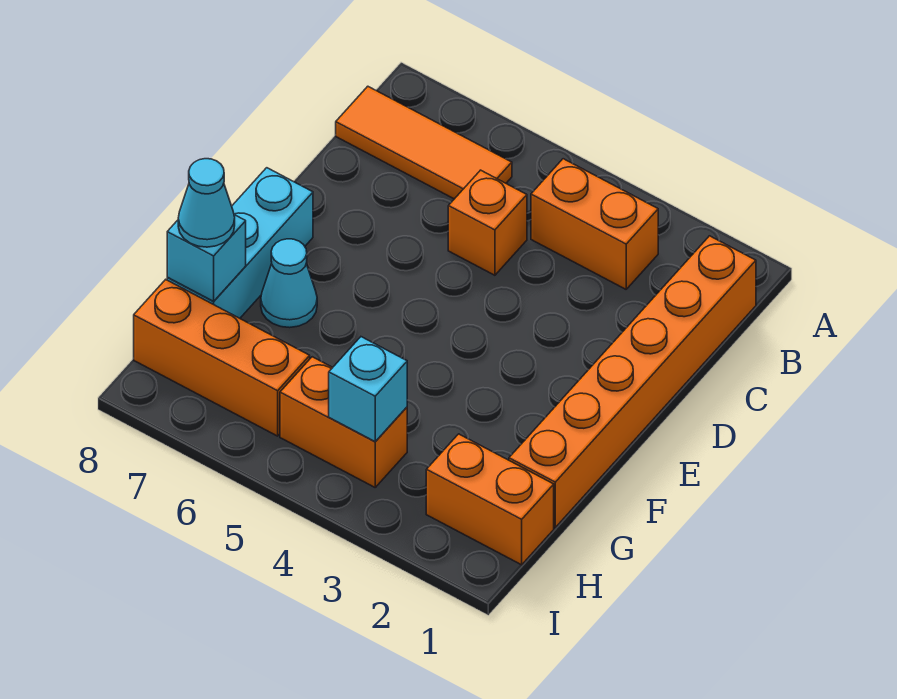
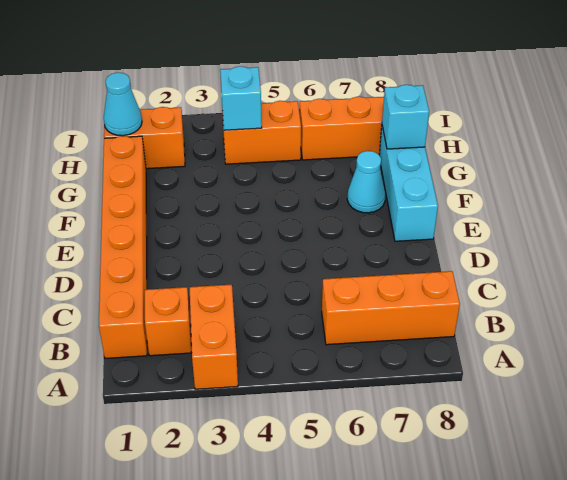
orange 1x2 brick [531,159,658,289] -> orange 1x2 brick turned to [190,284,238,389]
orange 1x3 tile [336,86,512,199] -> orange 1x3 brick [322,271,460,345]
orange 1x1 brick [448,170,527,275] -> orange 1x1 brick moved to [145,287,191,356]
cyan 1x1 cone [178,159,235,247] -> cyan 1x1 cone moved to [104,73,142,136]

